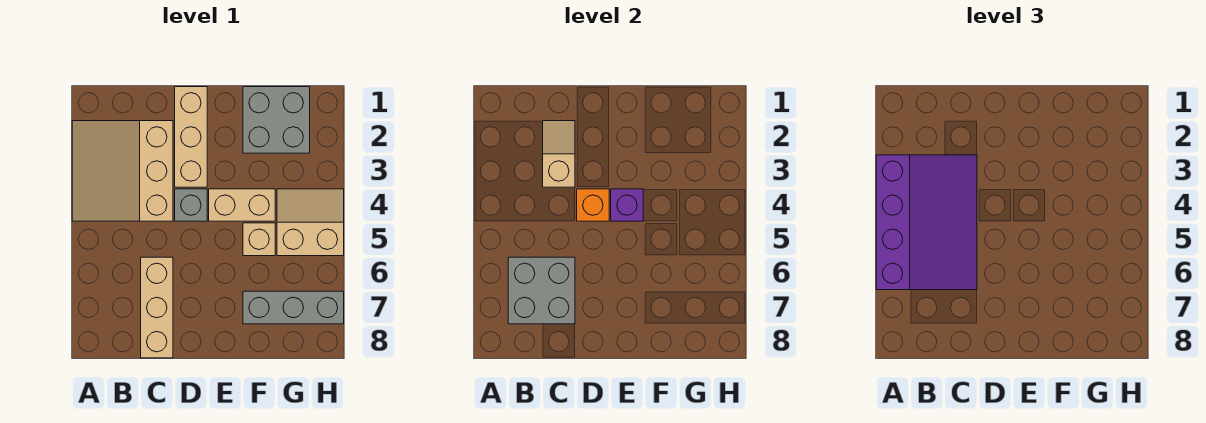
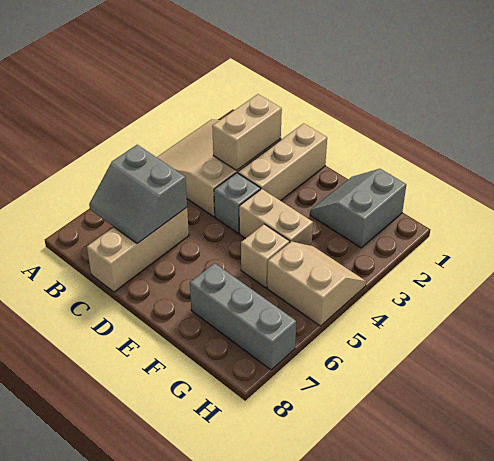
purple 3x4 slope [876,155,977,290] -> none
grey 2x2 brick [508,257,575,324] -> grey 2x2 slope [89,145,187,244]
tan 1x2 slope [543,121,575,187] -> tan 1x2 brick [212,94,282,170]
orange 1x1 brick [577,189,609,221] -> none
purple 1x1 brick [611,189,643,221] -> none
grey 2x2 brick [243,87,310,153] -> grey 2x2 slope [310,169,406,248]

